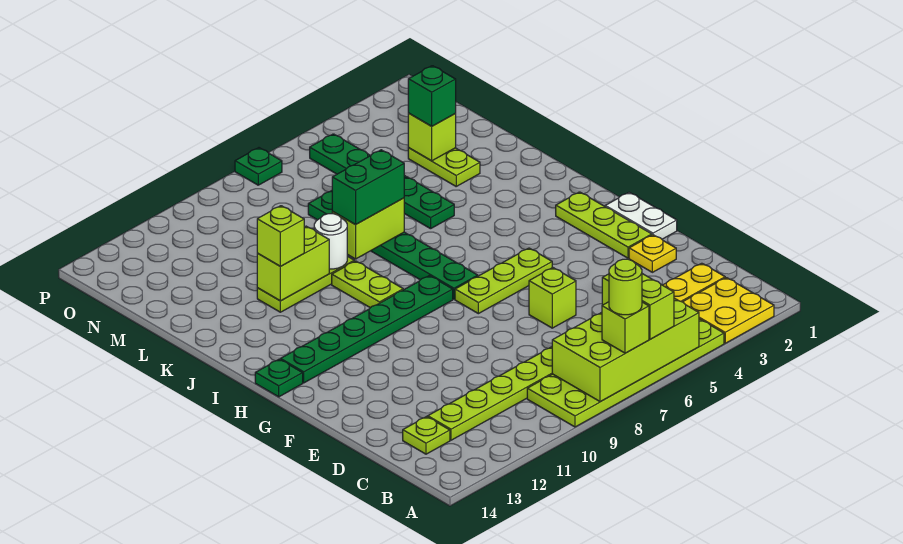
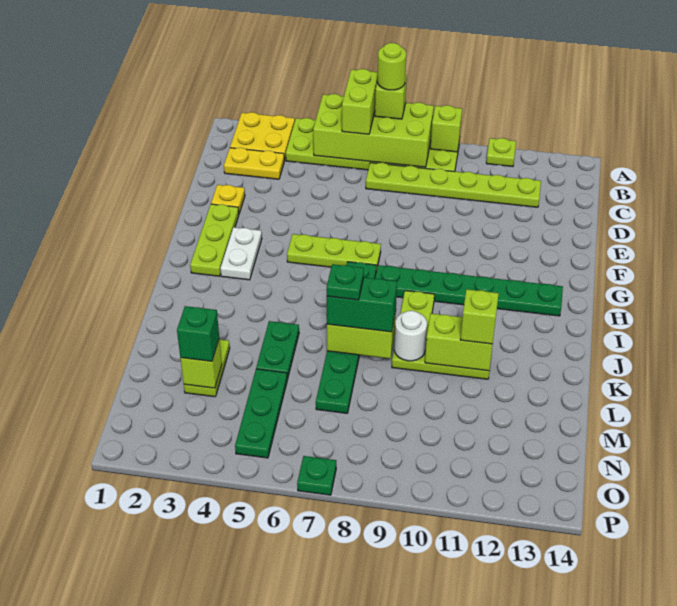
lime 1x1 plate [403,417,450,454] -> lime 1x1 plate moved to [486,138,516,167]
lime 1x1 brick [529,267,576,328] -> lime 1x1 brick moved to [431,105,462,152]
white 1x2 plate [605,192,677,239] -> white 1x2 plate moved to [220,227,262,280]
green 1x1 plate [255,359,303,397] -> green 1x1 plate moved to [327,264,364,300]

